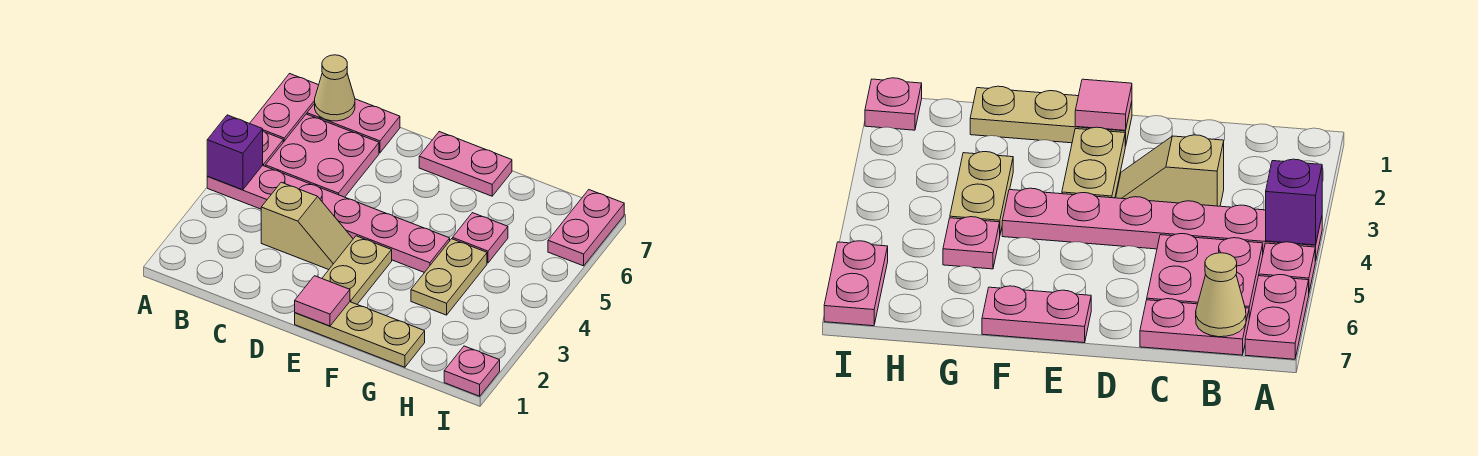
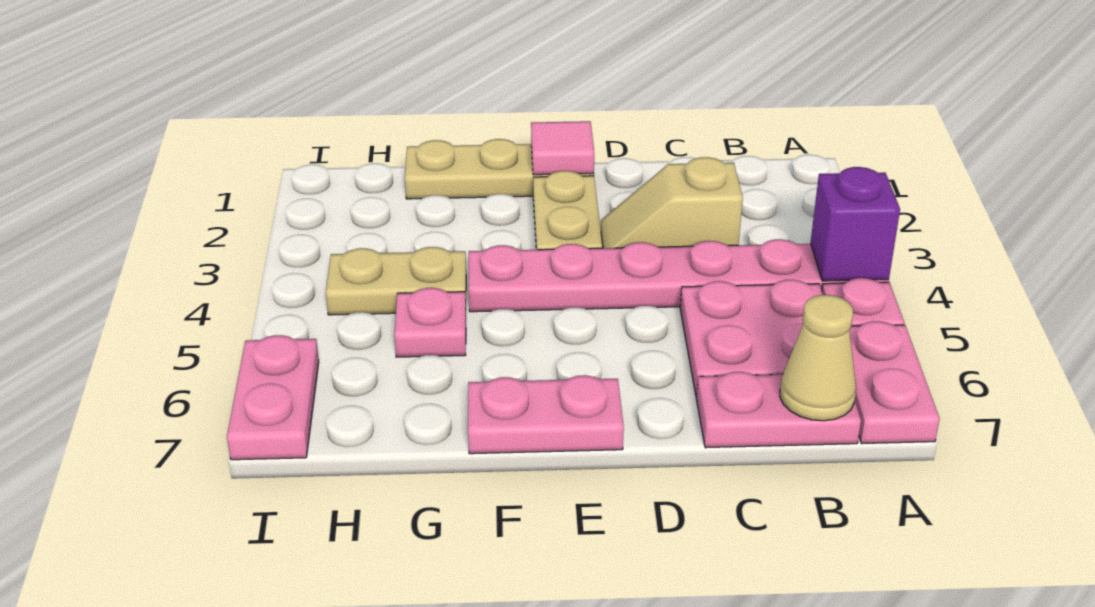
tan 1x2 plate [411,239,487,315] -> tan 1x2 plate turned to [326,247,466,315]
pink 1x1 plate [444,346,500,396] -> none

